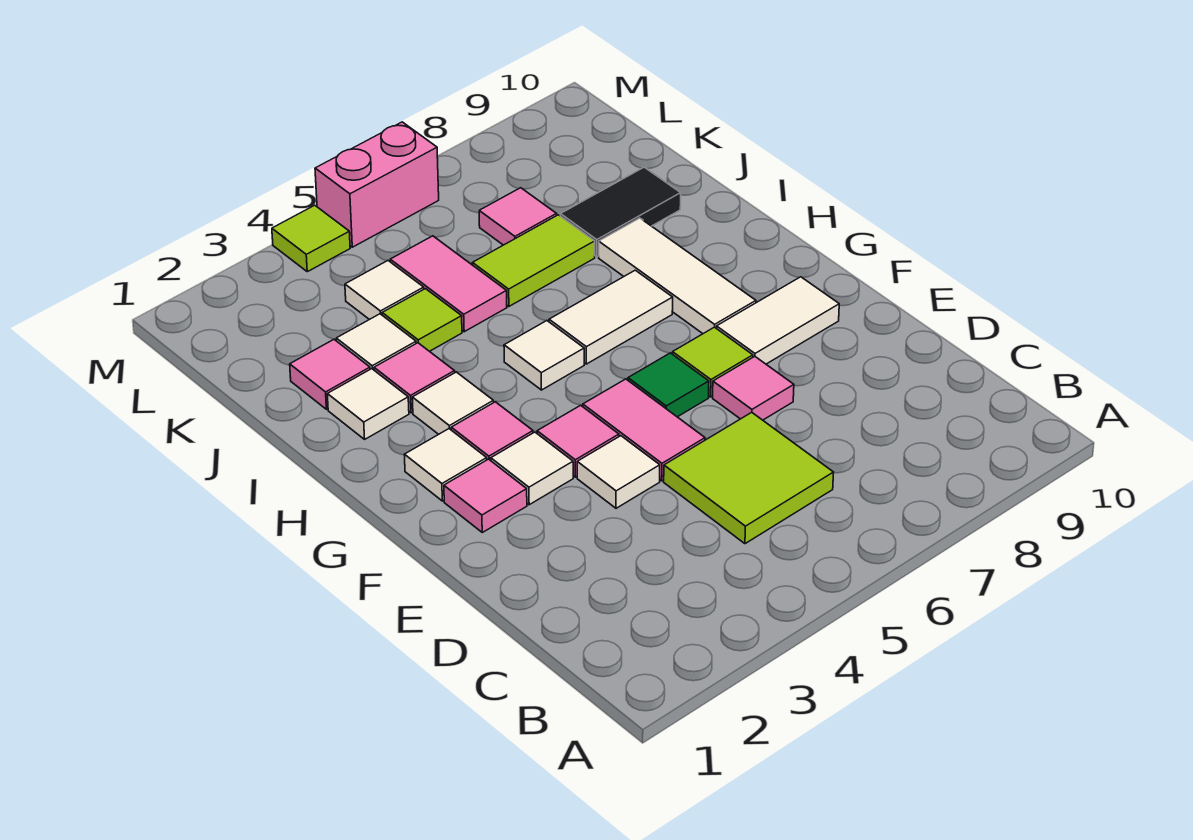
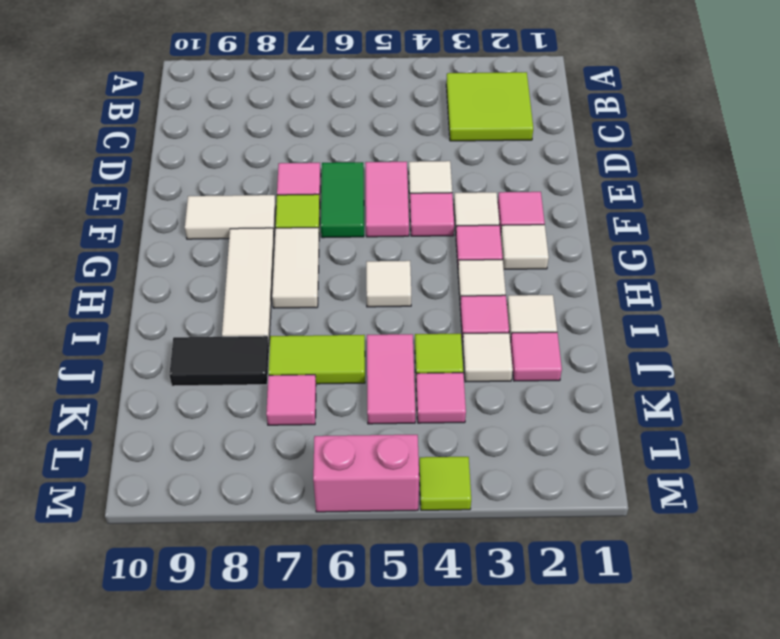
lime 2x2 tile [664,412,834,544] -> lime 2x2 tile moved to [446,72,533,141]
green 1x1 tile [628,353,709,417] -> green 1x2 tile [321,162,364,238]
white 1x2 tile [549,270,673,364] -> white 1x2 tile turned to [272,228,319,308]
white 1x1 tile [345,261,424,320] -> pink 1x1 tile [416,373,466,423]

